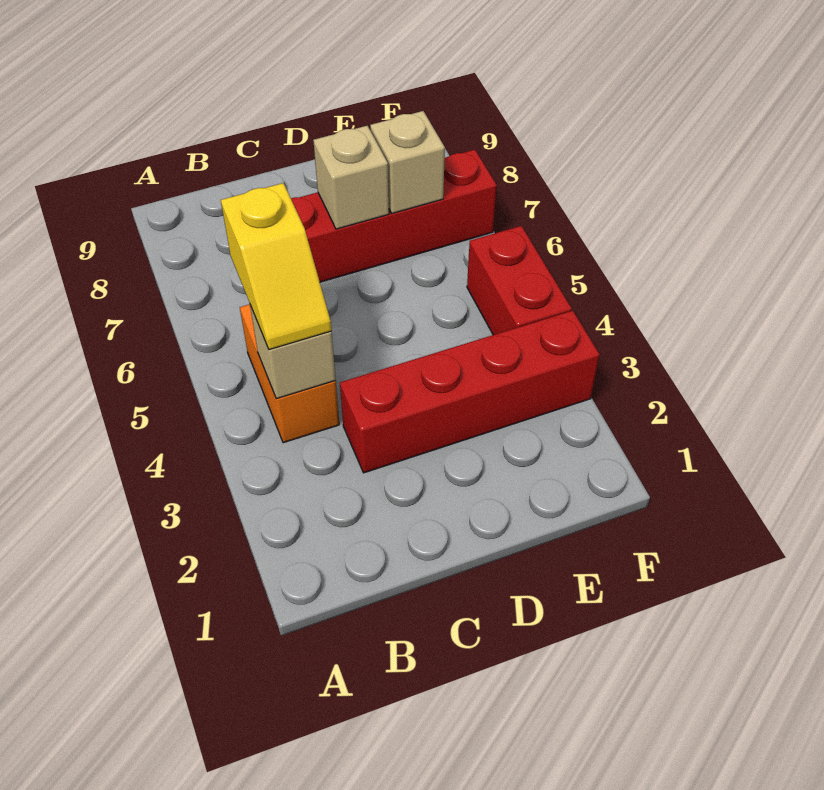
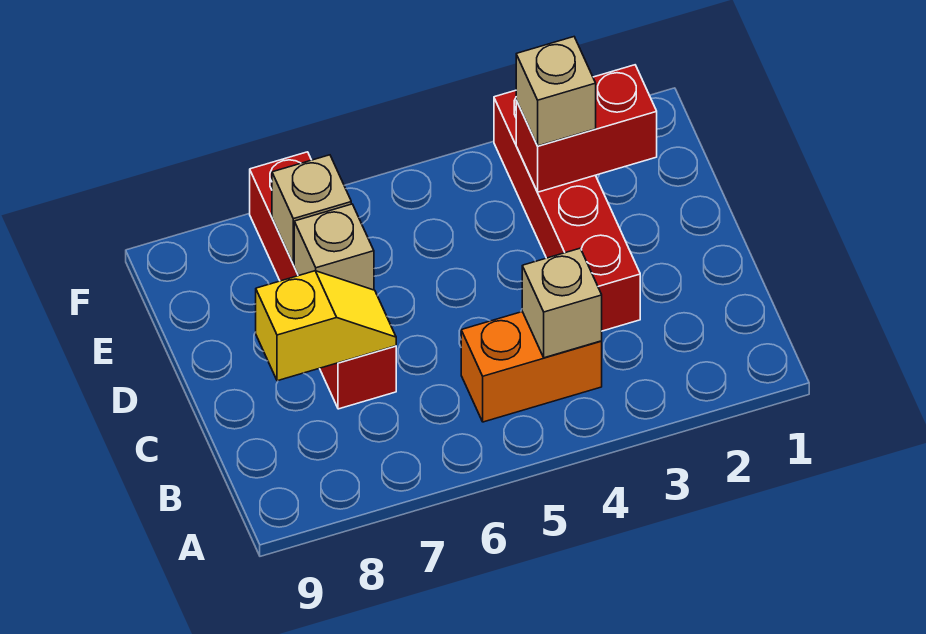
yellow 1x2 slope [221,183,332,350] -> yellow 1x2 slope moved to [256,271,396,381]
none -> tan 1x1 brick [516,37,596,146]
red 1x2 brick [467,226,572,335] -> red 1x2 brick moved to [516,65,657,192]

